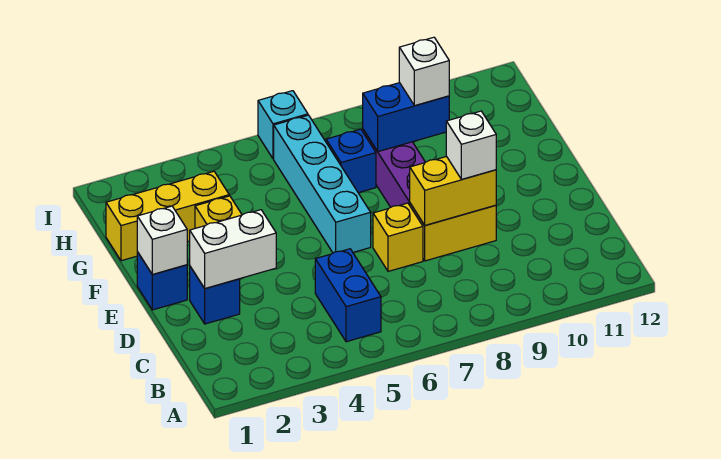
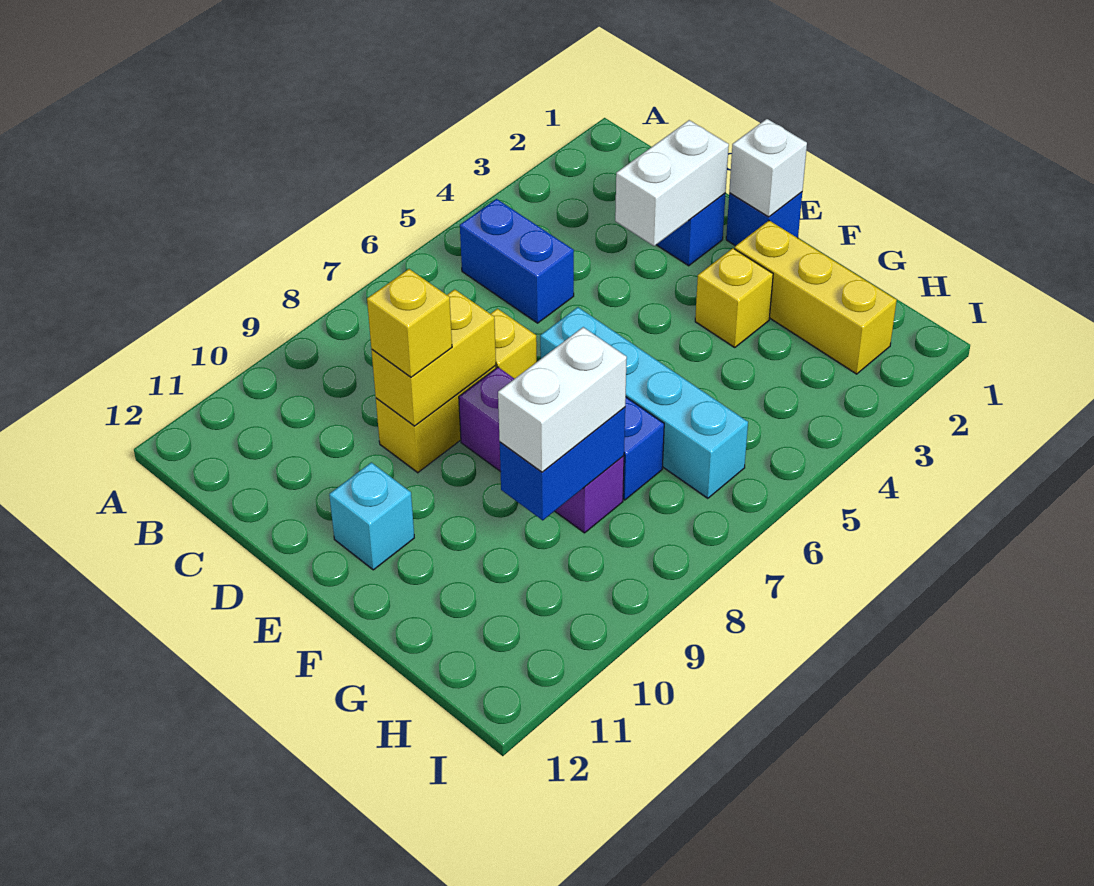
white 1x1 brick [446,111,496,179] -> yellow 1x1 brick [367,269,452,377]
yellow 1x3 brick [106,171,229,261] -> yellow 1x3 brick turned to [735,221,897,374]
white 1x1 brick [399,37,449,106] -> white 1x2 brick [498,327,627,472]
cyan 1x1 brick [258,91,308,159] -> cyan 1x1 brick moved to [329,462,414,570]

